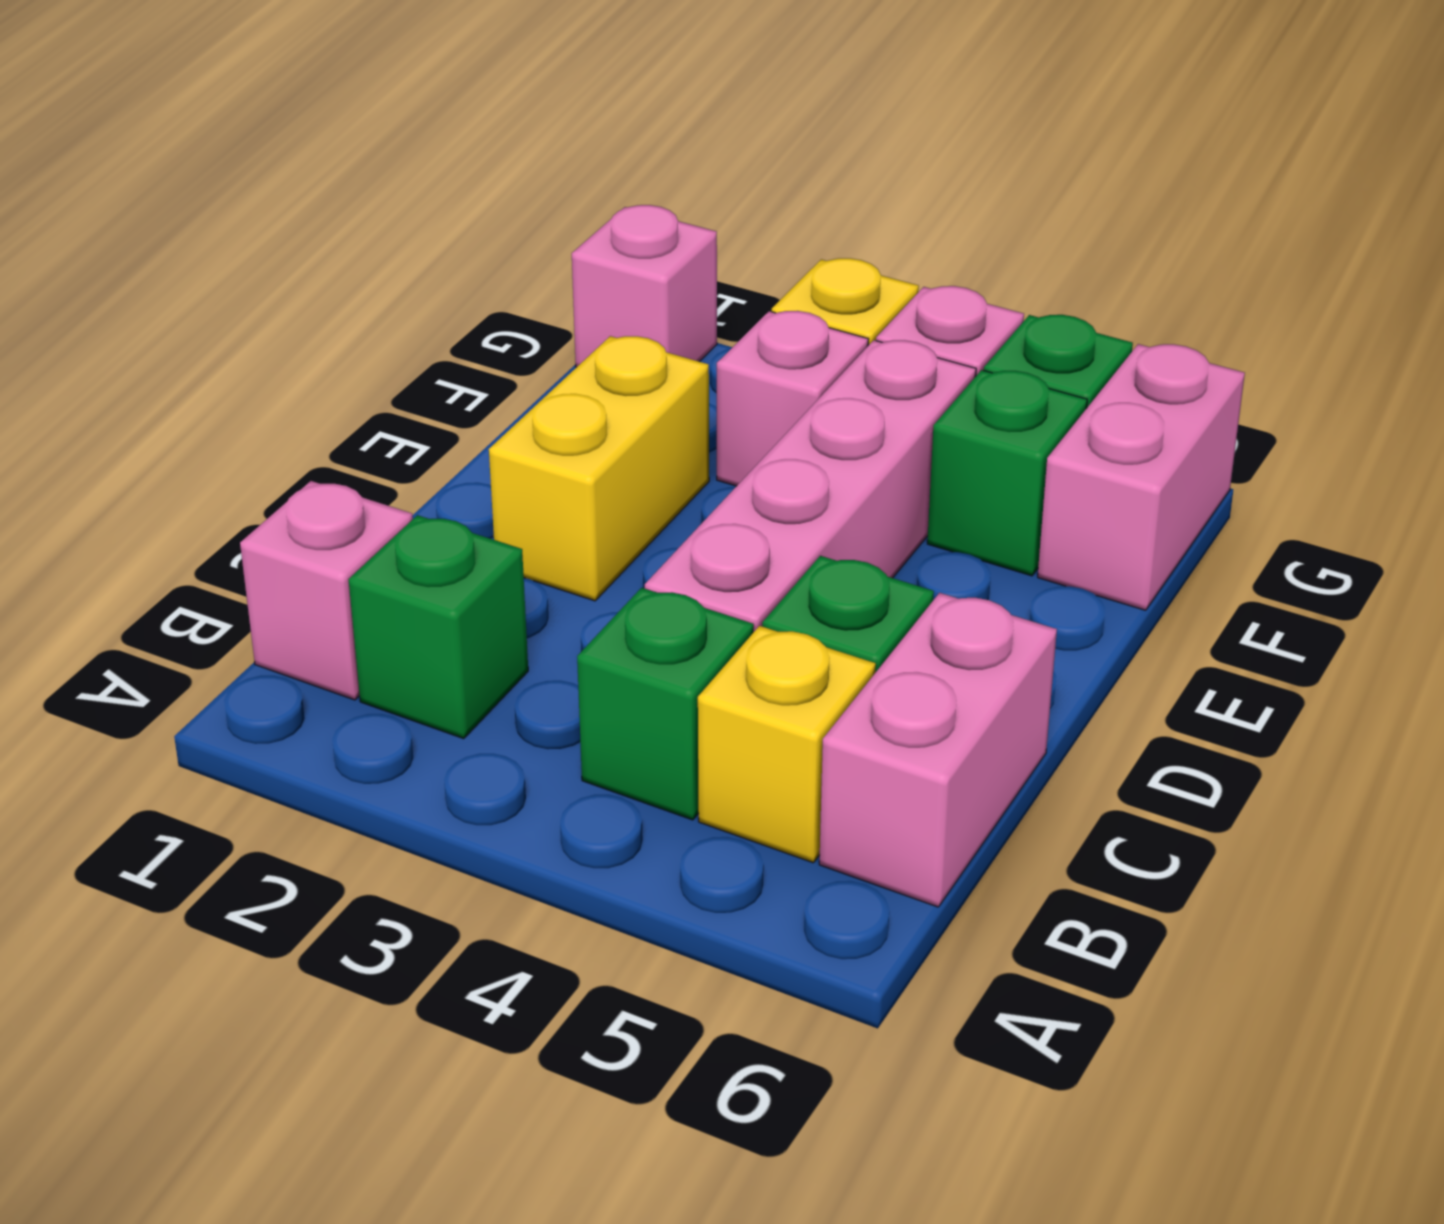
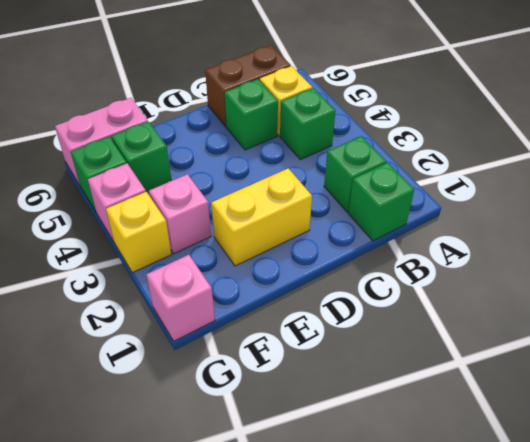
pink 1x1 brick [240,481,413,700] -> green 1x1 brick [348,163,414,241]
pink 1x2 brick [819,593,1057,907] -> brown 1x2 brick [205,46,291,126]
pink 1x4 brick [645,340,976,631] -> none

